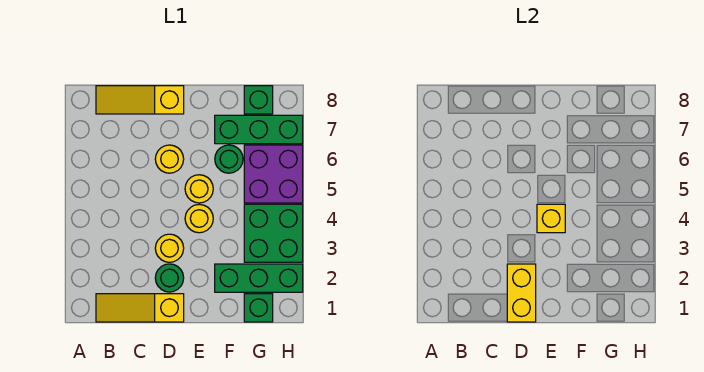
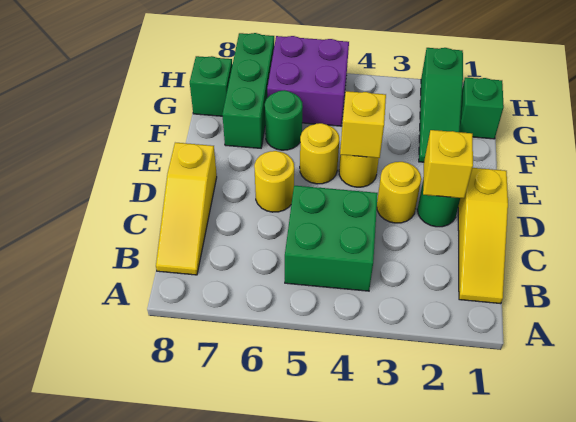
yellow 1x2 brick [507,264,536,322] -> yellow 1x1 brick [423,130,473,198]
green 1x3 brick [215,264,303,292] -> green 1x3 slope [419,48,463,162]
green 2x2 brick [244,204,303,262] -> green 2x2 brick moved to [285,186,378,291]

